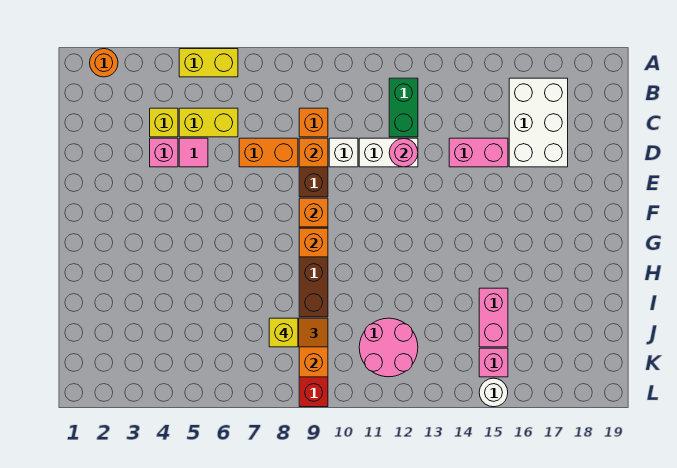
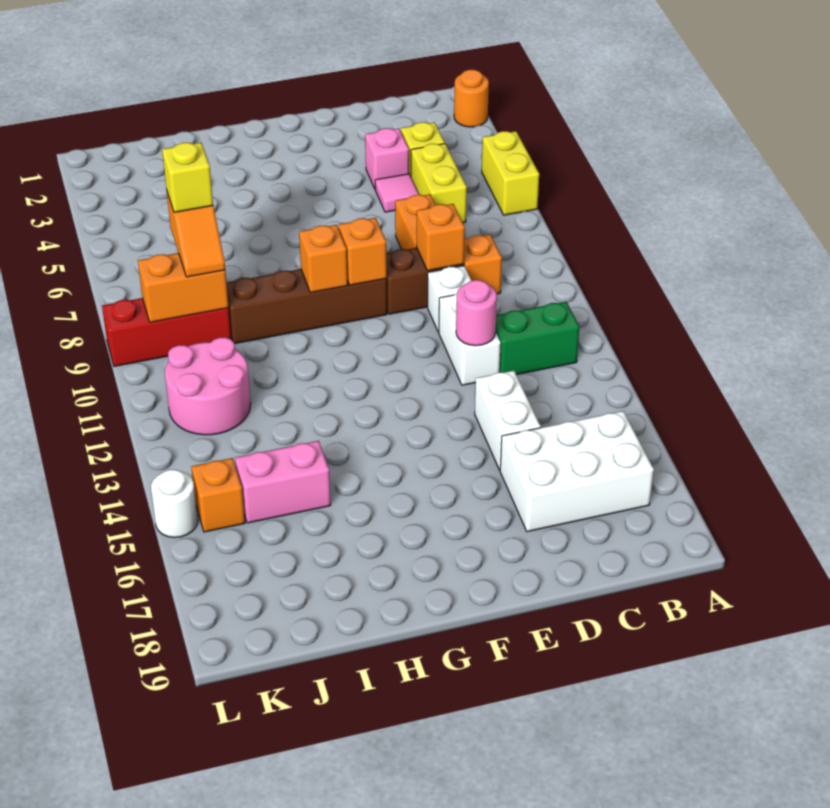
pink 1x2 brick [449,138,508,167] -> white 1x2 brick [475,371,541,470]
pink 1x1 brick [479,348,508,377] -> orange 1x1 brick [191,458,245,532]

